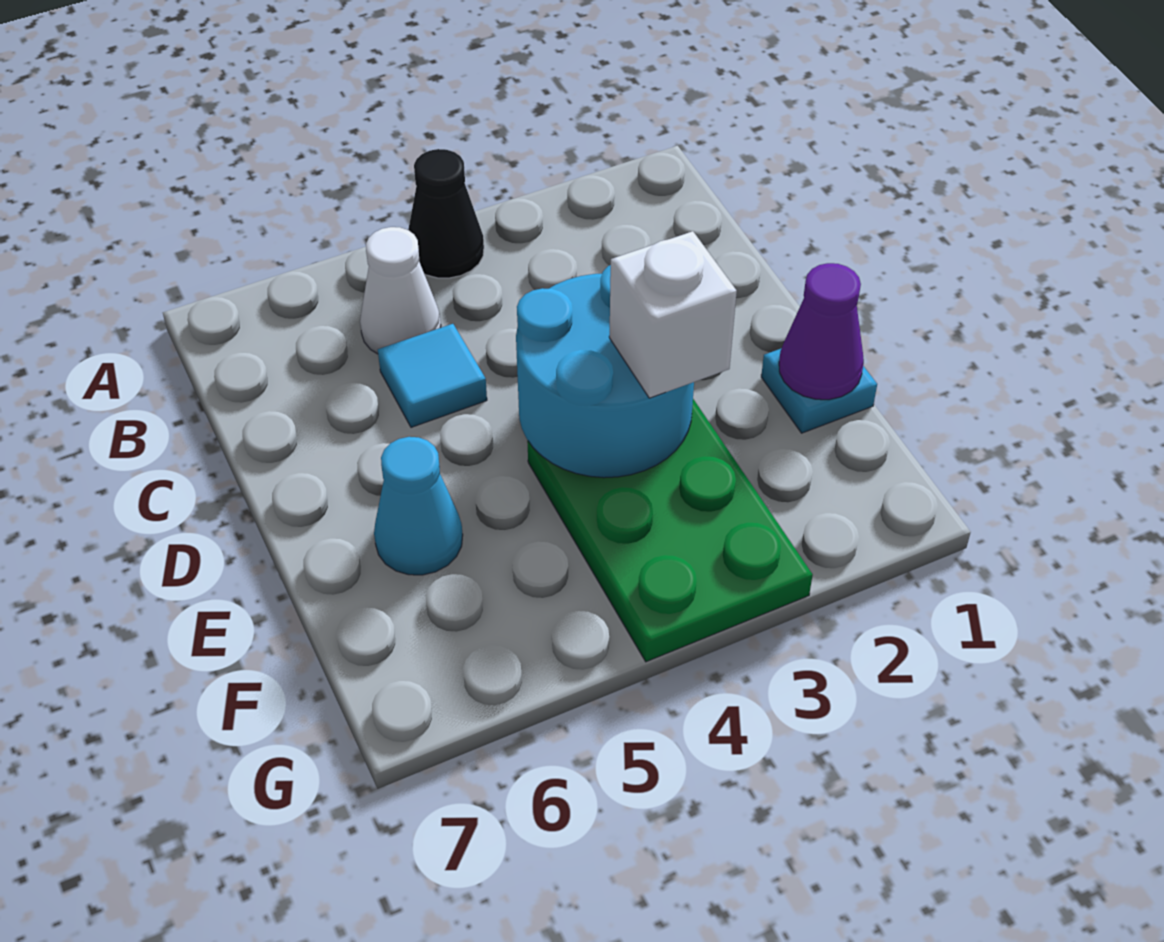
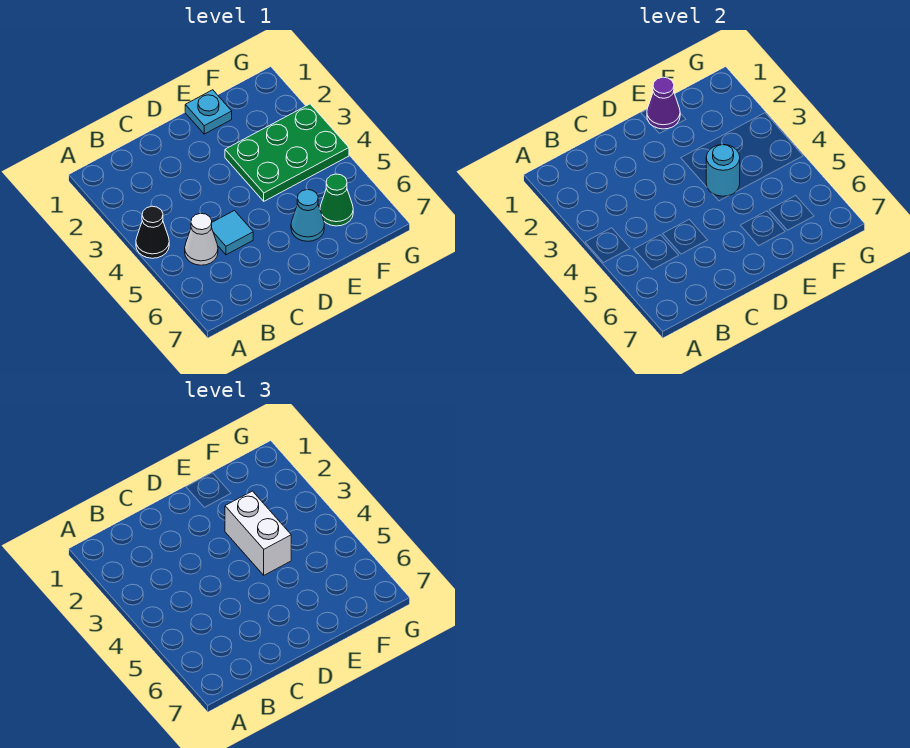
cyan 2x2 round brick [516,265,694,478] -> cyan 1x1 round brick [706,145,740,196]
white 1x1 brick [609,231,737,398] -> white 1x2 brick [225,491,291,575]
none -> green 1x1 cone [320,174,353,226]

